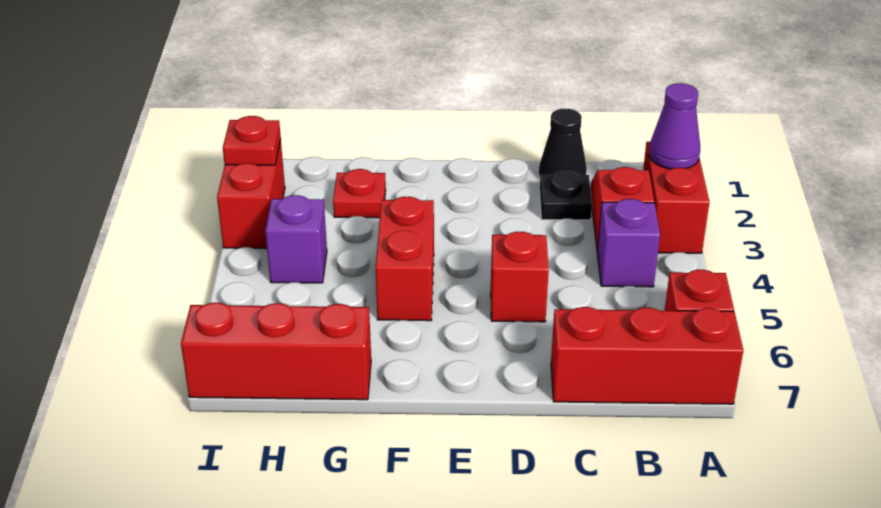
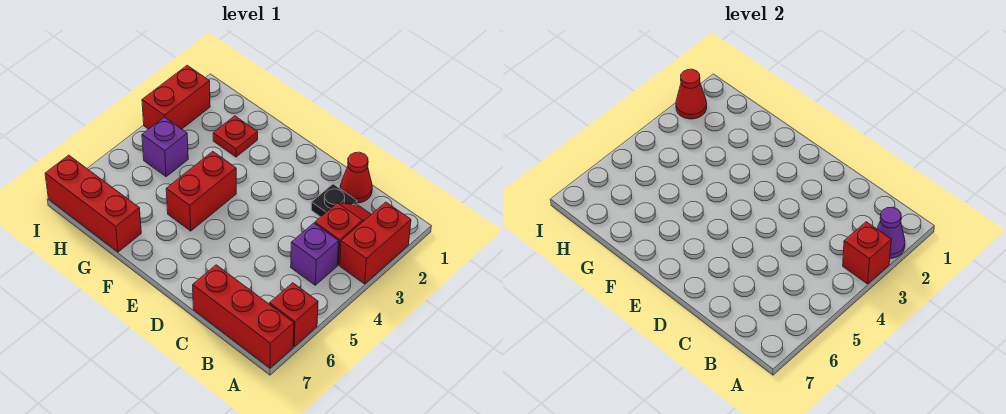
black 1x1 cone [539,109,587,178] -> red 1x1 cone [340,152,372,203]
red 1x1 brick [491,232,549,322] -> red 1x1 brick moved to [843,222,891,284]
red 1x1 plate [223,116,281,165] -> red 1x1 cone [676,69,707,119]

